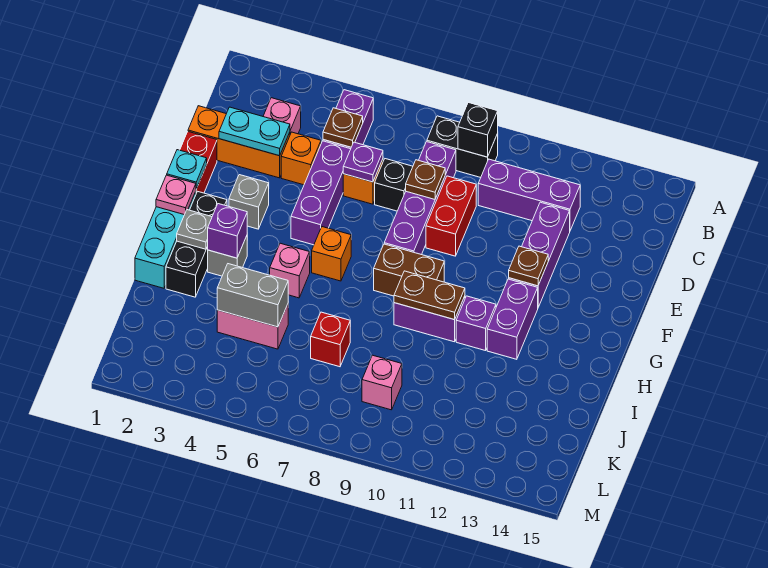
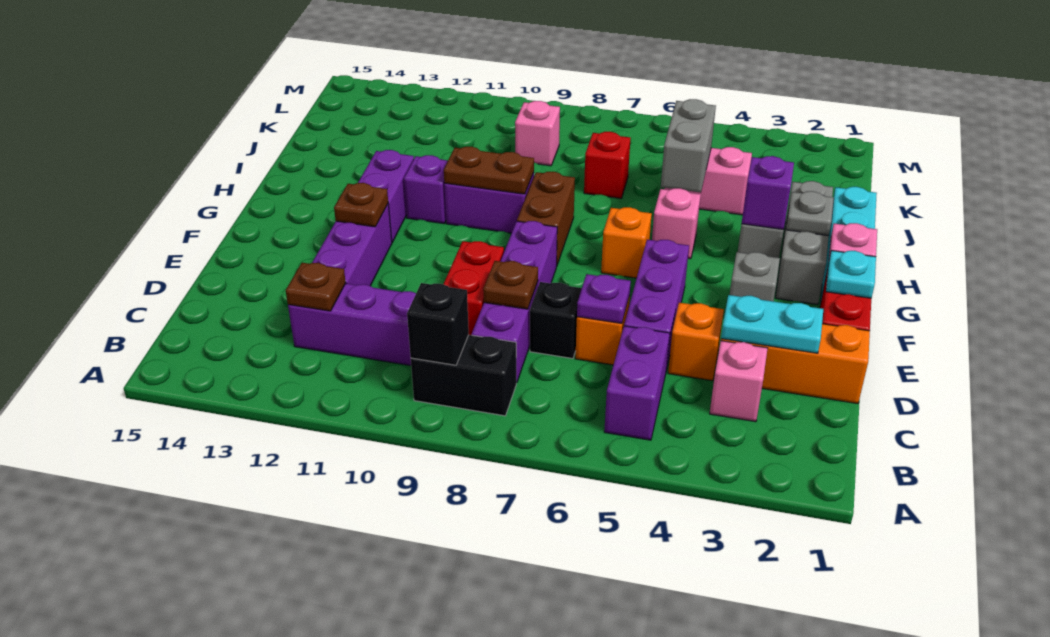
brown 1x1 plate [323,108,363,147] -> brown 1x1 plate moved to [286,263,346,311]
black 1x3 brick [166,191,227,297] -> grey 1x3 brick [776,181,833,305]
brown 1x2 brick [374,244,444,296] -> brown 1x2 brick turned to [517,172,575,265]
grey 1x2 brick [217,264,288,327] -> grey 1x2 brick turned to [661,99,716,193]

